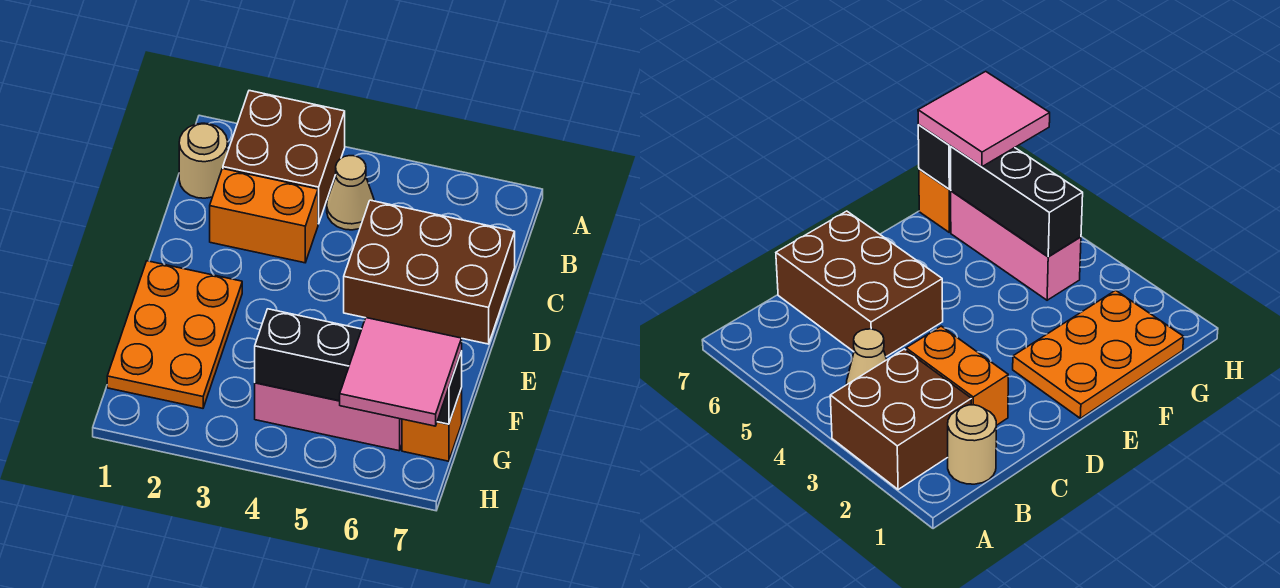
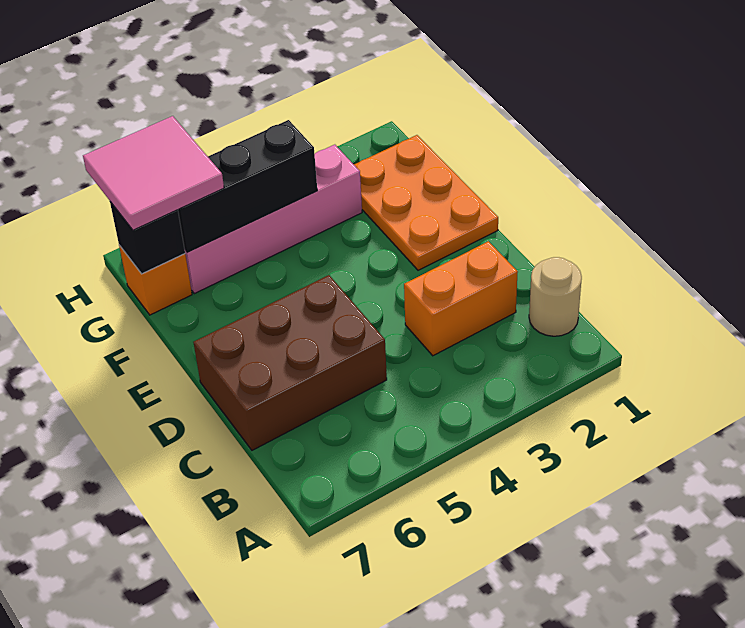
brown 2x2 brick [223,91,345,224] -> none
tan 1x1 cone [327,156,374,230] -> none
pink 1x3 brick [255,383,402,451] -> pink 1x4 brick [185,145,362,294]

